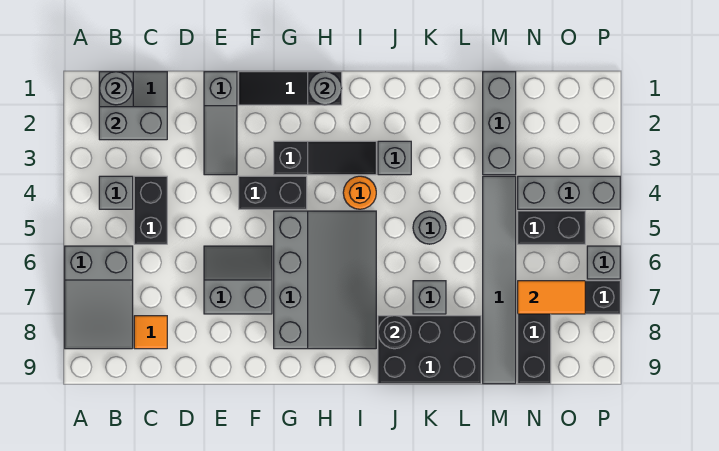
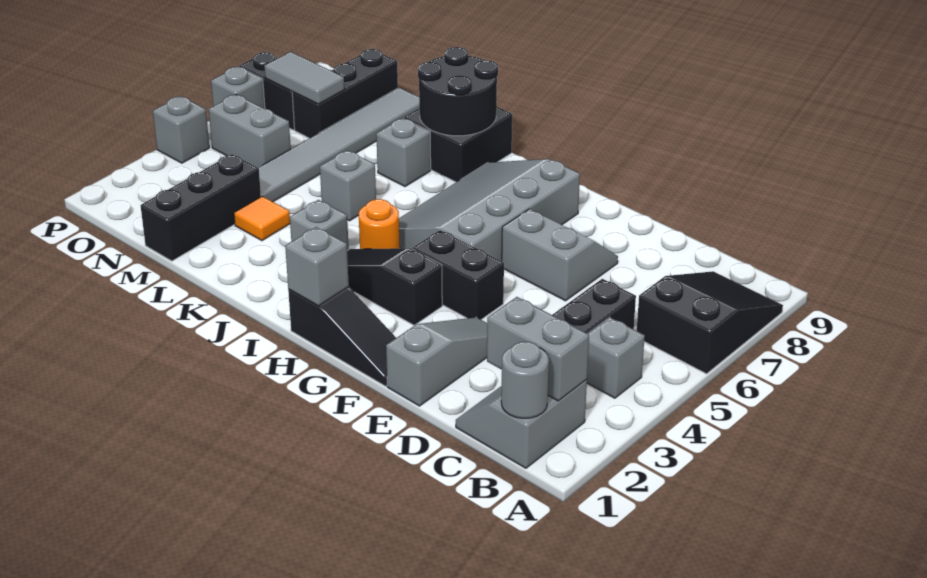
grey 2x3 slope [65,246,133,349] -> black 2x3 slope [637,271,783,374]
orange 1x1 tile [134,316,167,349] -> orange 1x1 tile moved to [234,196,290,241]
grey 2x2 slope [204,246,272,314] -> grey 2x2 slope turned to [502,209,618,301]
grey 1x1 round brick [309,72,342,105] -> grey 1x1 brick [285,227,349,306]
black 2x3 brick [378,316,481,384] -> black 2x2 brick [404,107,512,182]
black 1x1 round brick [378,316,411,349] -> black 2x2 round brick [418,47,498,136]
grey 1x1 round brick [413,211,446,244] -> grey 1x1 brick [320,150,376,221]
grey 1x3 brick [483,72,516,175] -> black 1x3 brick [140,154,261,261]
grey 1x3 brick [518,176,620,209] -> grey 1x1 brick [153,96,209,163]
black 1x2 brick [518,211,585,244] -> grey 1x2 brick [209,95,291,168]
orange 1x2 tile [518,281,585,314] -> grey 1x2 tile [264,52,344,104]

